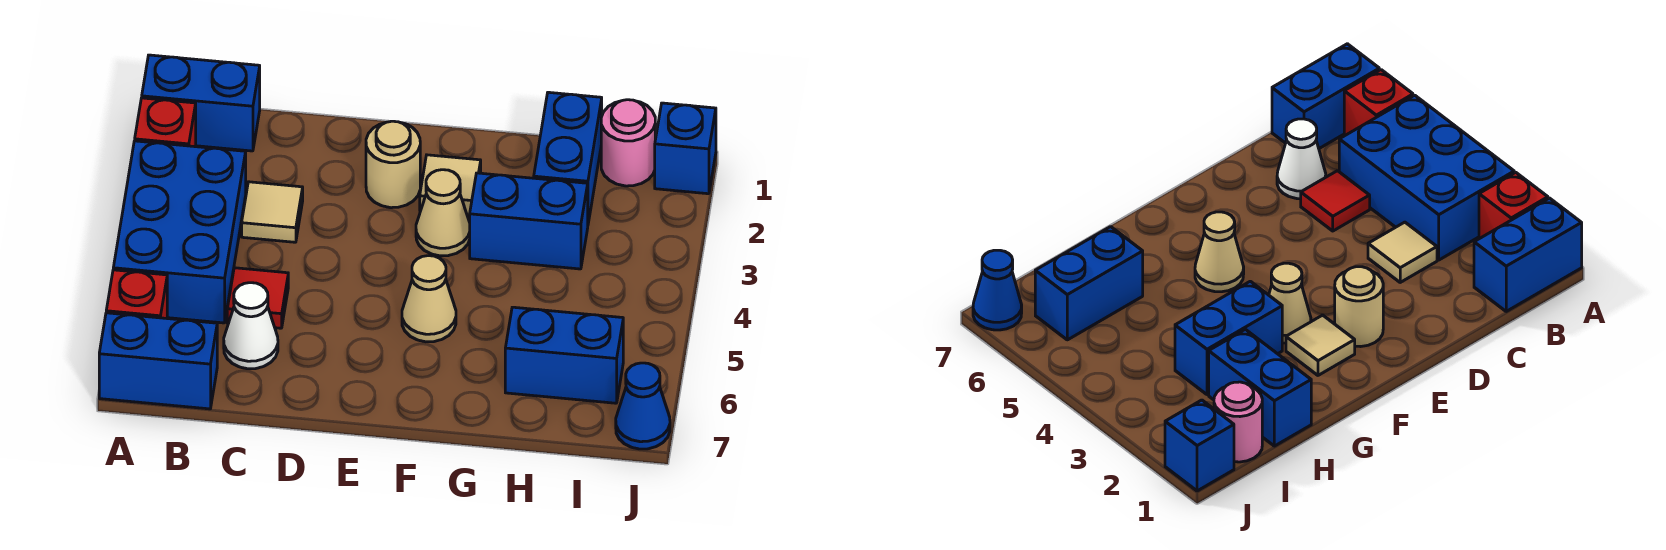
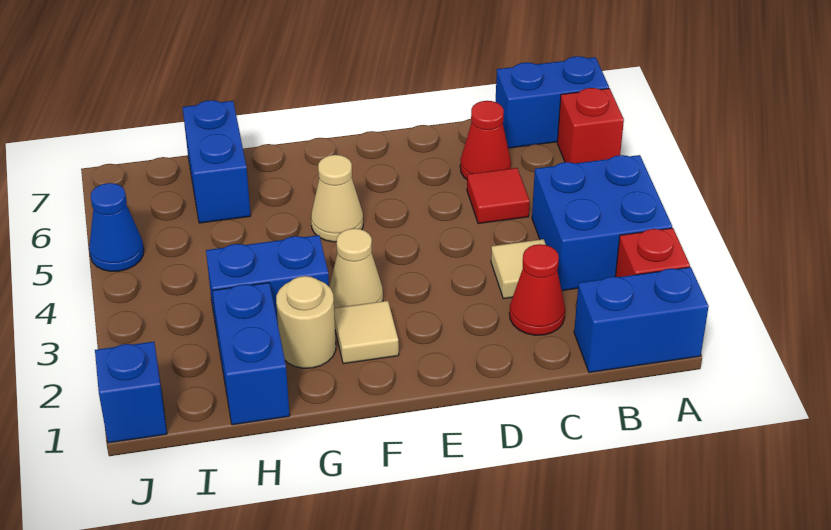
blue 2x3 brick [113,141,246,323] -> blue 2x2 brick [532,155,672,290]
none -> red 1x1 cone [509,244,565,335]
white 1x1 cone [224,283,278,369] -> red 1x1 cone [460,101,511,179]
tan 1x1 round brick [366,121,420,208] -> tan 1x1 round brick moved to [276,276,336,368]
blue 1x2 brick [505,307,623,403] -> blue 1x2 brick turned to [183,100,251,223]
pink 1x1 round brick [601,100,655,186] -> none
blue 1x1 cone [616,363,670,449] -> blue 1x1 cone moved to [89,183,144,271]

